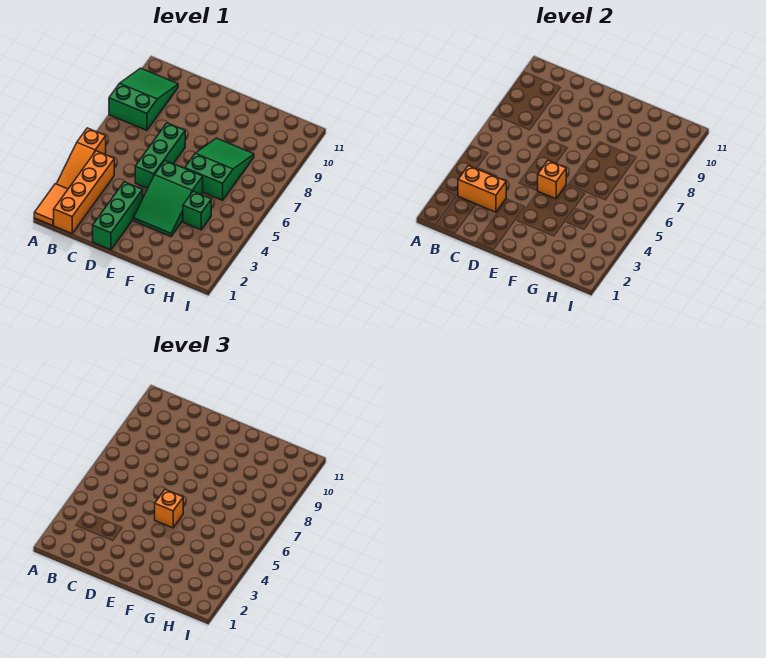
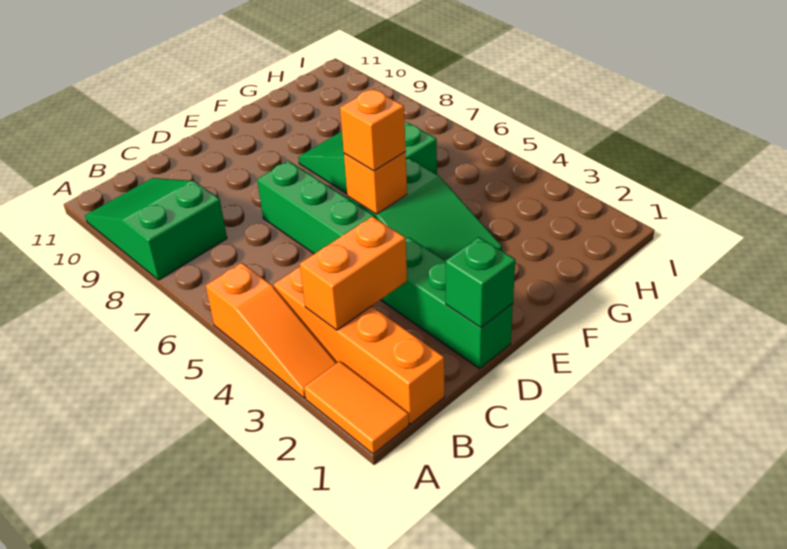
green 1x1 brick [183,191,211,230] -> green 1x1 brick moved to [446,237,515,328]

